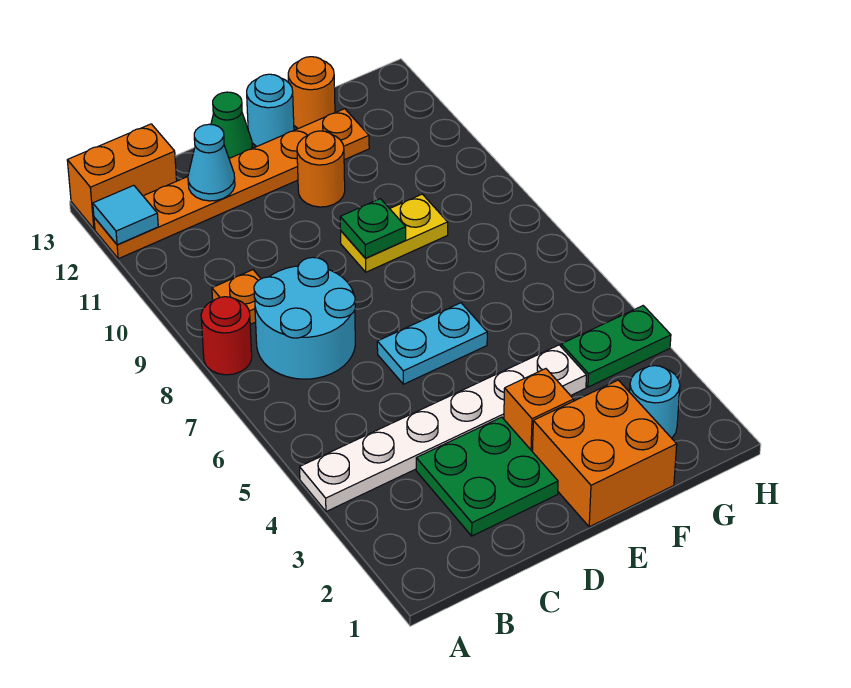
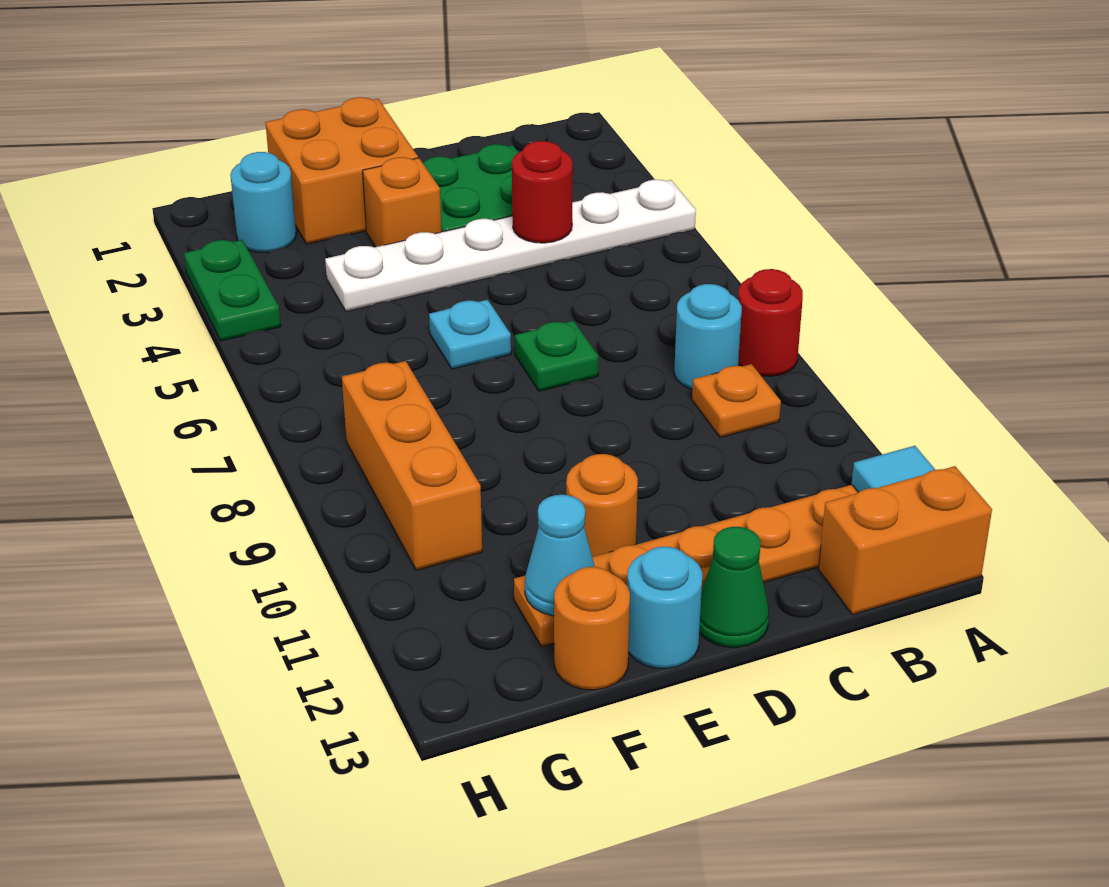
cyan 2x2 round brick [254,257,355,379] -> cyan 1x1 round brick [674,284,742,389]
none -> red 1x1 round brick [512,141,573,243]
cyan 1x1 cone [188,124,235,201] -> cyan 1x1 cone moved to [525,495,595,616]
cyan 1x2 plate [377,303,487,384] -> cyan 1x1 plate [429,300,511,369]
yellow 1x2 plate [341,194,448,272] -> none
green 1x1 plate [340,199,406,258] -> green 1x1 plate moved to [515,321,598,391]
green 1x2 plate [561,306,671,387] -> green 1x2 plate turned to [184,240,281,341]
none -> orange 1x3 brick [342,361,482,570]

